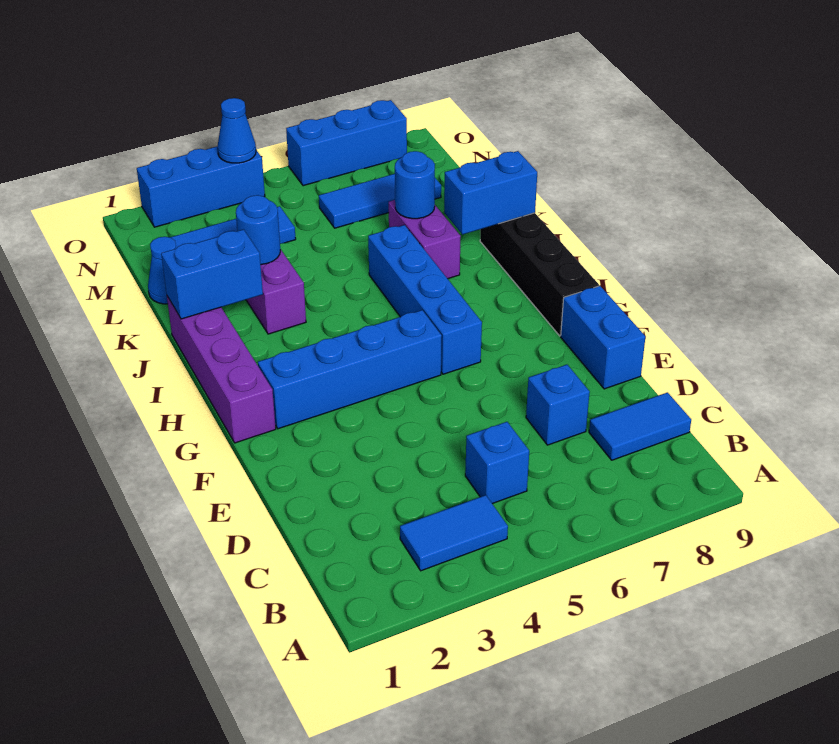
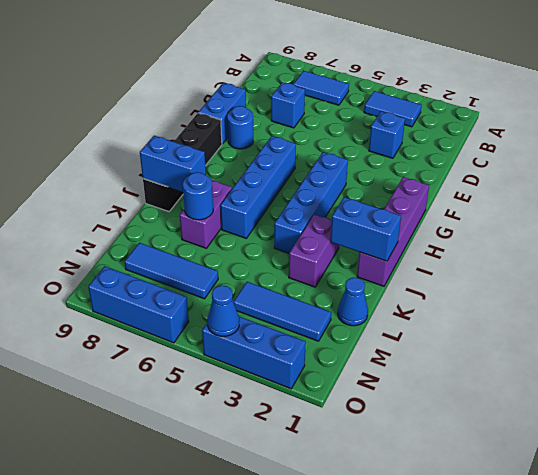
blue 1x1 brick [465,422,529,504] -> blue 1x1 brick moved to [369,111,405,158]
blue 1x2 tile [589,392,691,460] -> blue 1x2 tile moved to [293,71,349,105]
blue 1x4 brick [258,310,442,429] -> blue 1x4 brick turned to [274,152,348,253]
blue 1x1 round brick [236,195,280,265] -> blue 1x1 round brick moved to [227,106,253,149]

